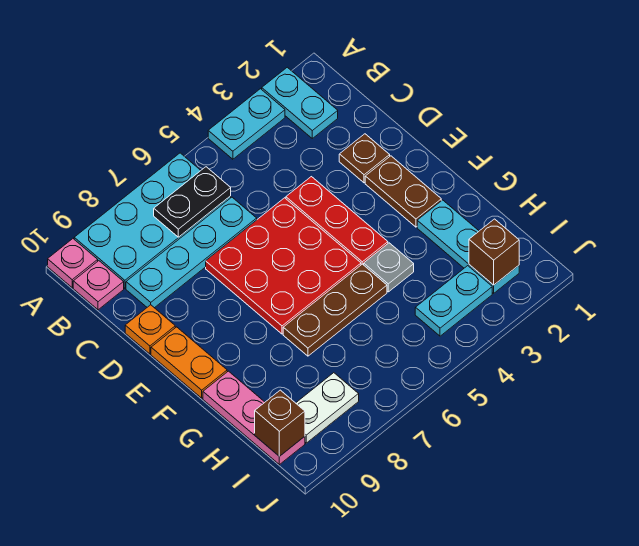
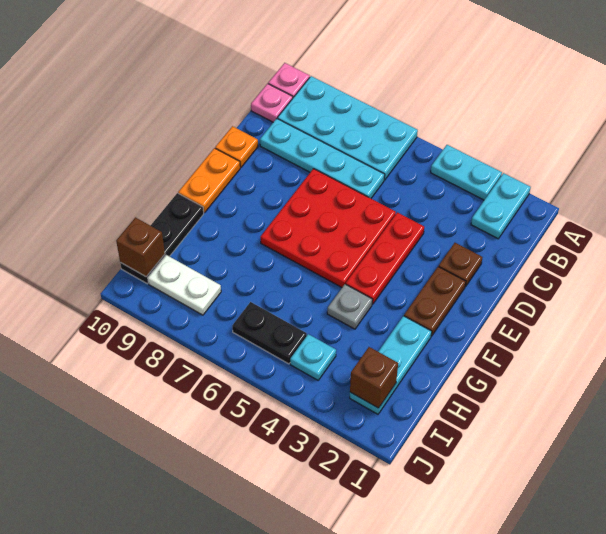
black 1x2 plate [154,167,231,237] -> black 1x2 plate moved to [232,302,307,364]
brown 1x3 plate [283,264,387,356] -> none
pink 1x3 plate [203,371,305,465] -> black 1x3 plate [120,193,204,284]
cyan 1x2 plate [415,266,492,336] -> cyan 1x1 plate [290,334,336,380]

